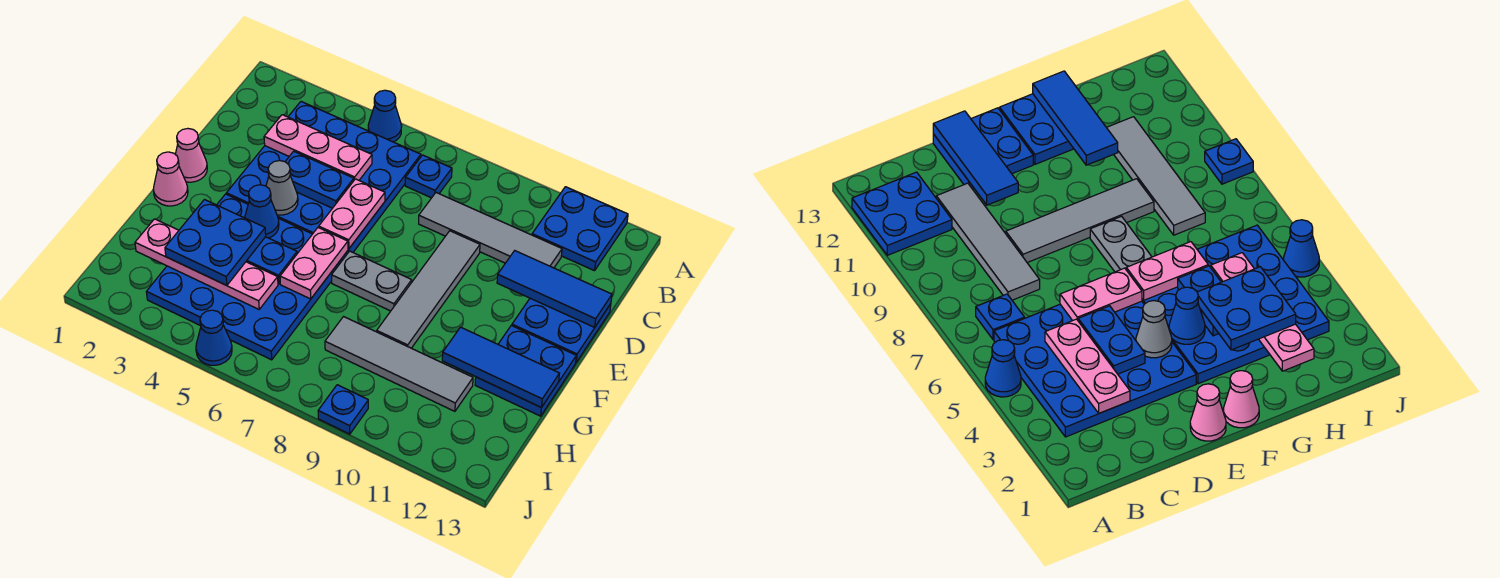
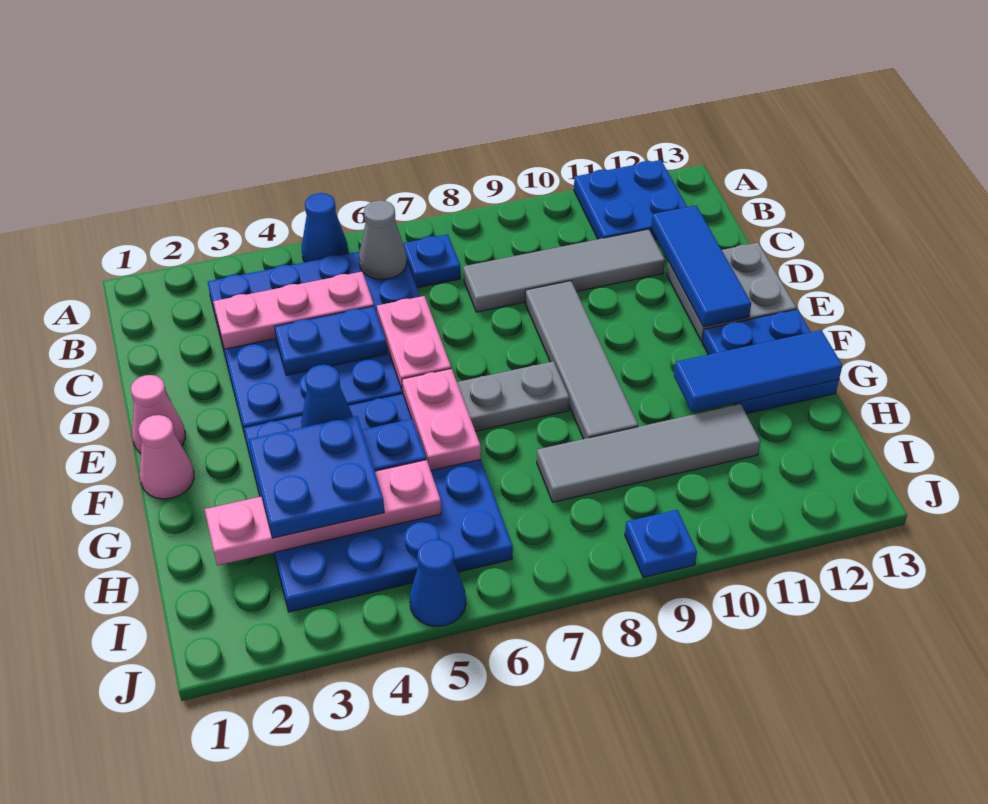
blue 1x3 tile [497,251,612,327] -> blue 1x3 tile turned to [651,205,751,327]
blue 2x2 plate [512,298,611,362] -> grey 2x2 plate [667,243,796,341]
grey 1x1 cone [266,160,298,215] -> grey 1x1 cone moved to [359,200,407,280]

